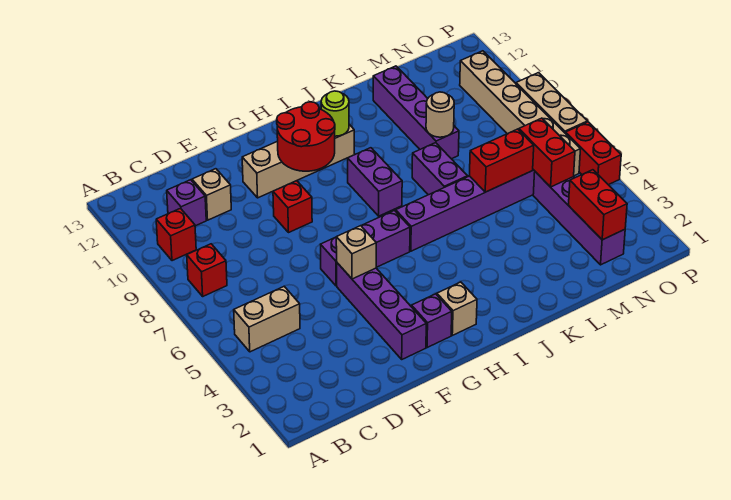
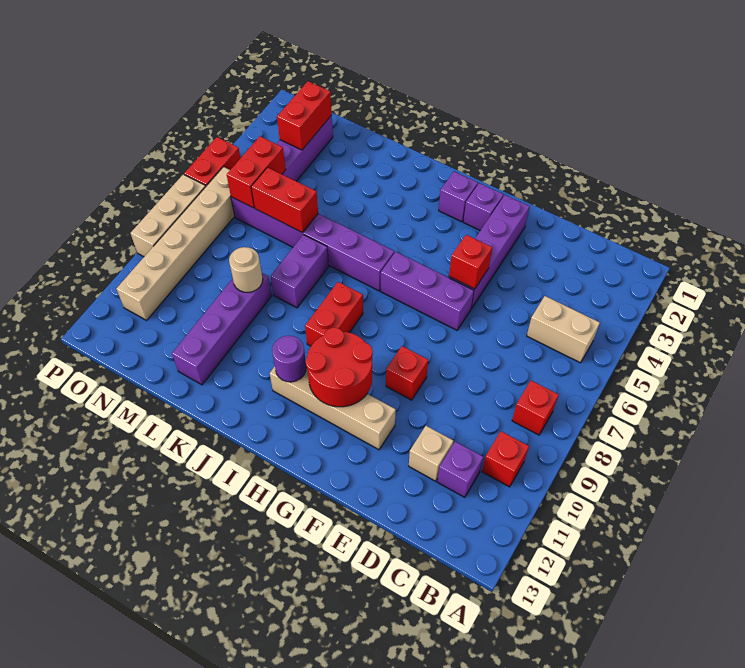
tan 1x1 brick [336,226,376,279] -> red 1x1 brick [449,235,492,289]
tan 1x1 brick [437,282,477,335] -> purple 1x1 brick [439,172,478,222]
purple 1x2 brick [348,148,402,216] -> red 1x2 brick [305,282,363,346]
lime 1x1 round brick [321,91,349,136] -> purple 1x1 round brick [272,336,306,382]

